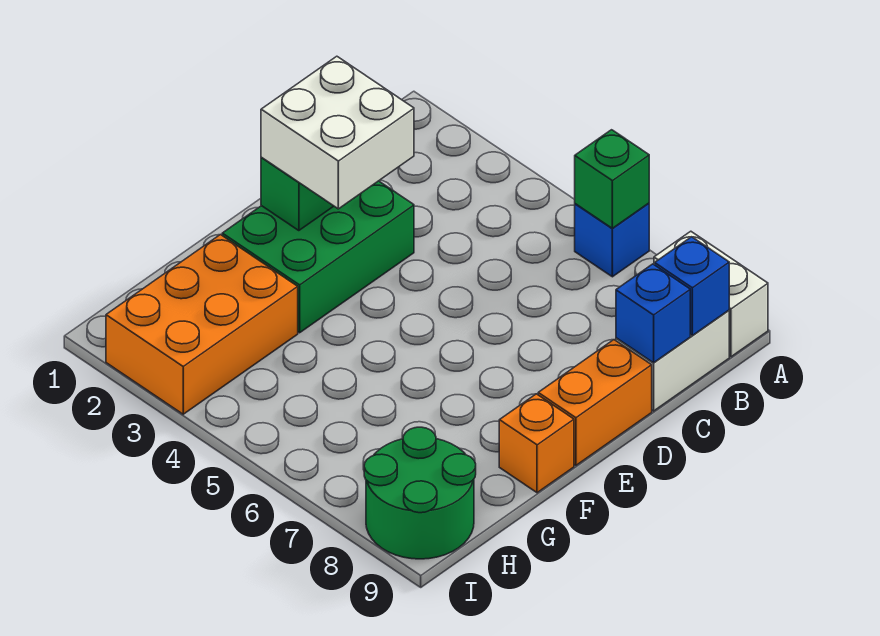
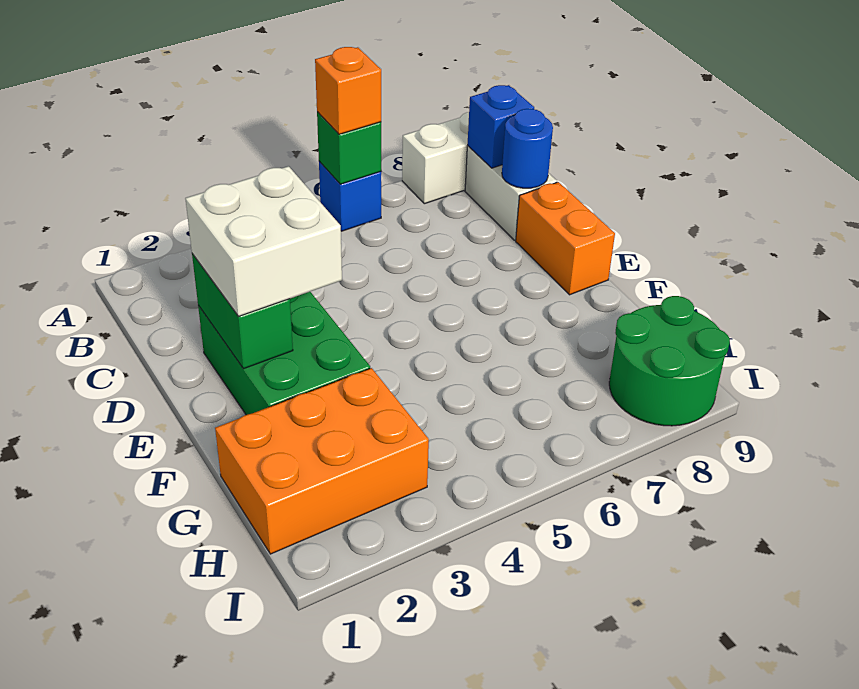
blue 1x1 brick [616,264,690,363] -> blue 1x1 round brick [502,109,553,188]
orange 1x1 brick [499,394,574,493] -> orange 1x1 brick moved to [315,47,381,134]
orange 2x3 brick [106,235,298,414] -> orange 2x3 brick turned to [215,368,429,554]

